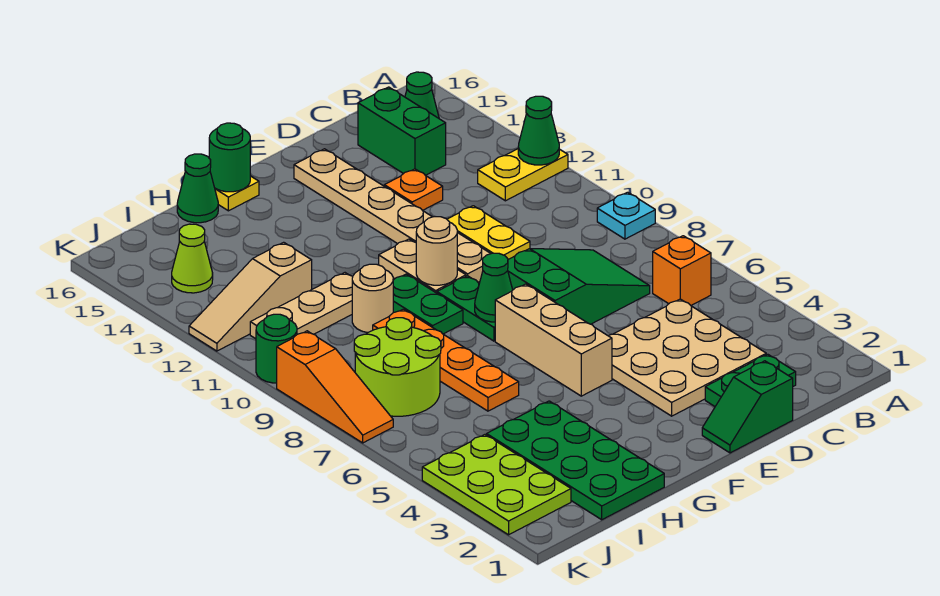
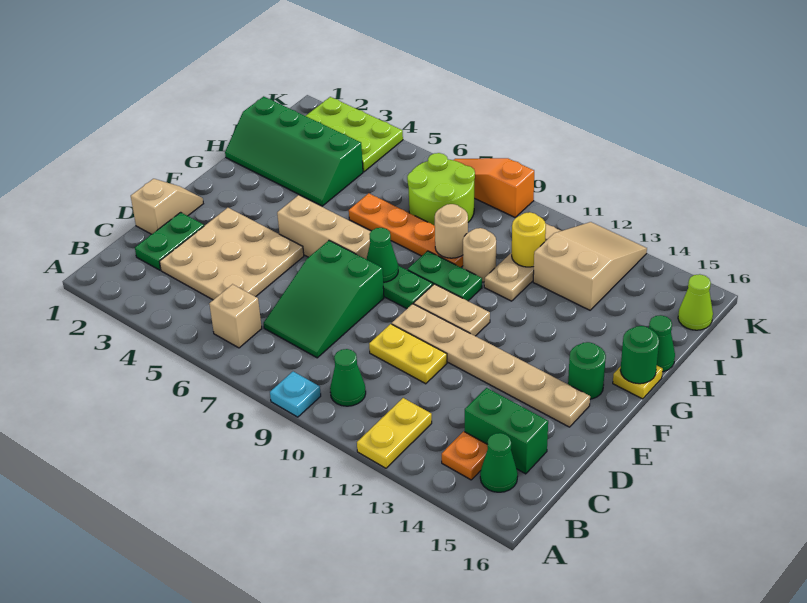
green 1x1 cone [518,96,559,165] -> green 1x1 cone moved to [330,349,366,406]
orange 1x1 brick [653,236,711,305] -> tan 1x1 brick [209,284,262,348]
green 1x2 slope [702,361,793,453] -> tan 1x2 slope [131,179,203,234]
orange 1x1 plate [384,169,443,210] -> orange 1x1 plate moved to [442,431,488,480]
tan 1x1 round brick [416,217,457,285] -> tan 1x1 round brick moved to [435,204,468,258]
green 2x4 plate [487,401,664,520] -> green 2x4 slope [225,96,363,206]
none -> yellow 1x1 round brick [512,212,546,267]
tan 1x3 slope [189,242,312,351] -> tan 2x3 slope [533,222,647,310]
lime 1x1 cone [172,224,213,293] -> lime 1x1 cone moved to [678,274,713,330]
green 1x1 round brick [256,314,297,383] -> green 1x1 round brick moved to [568,342,606,399]

